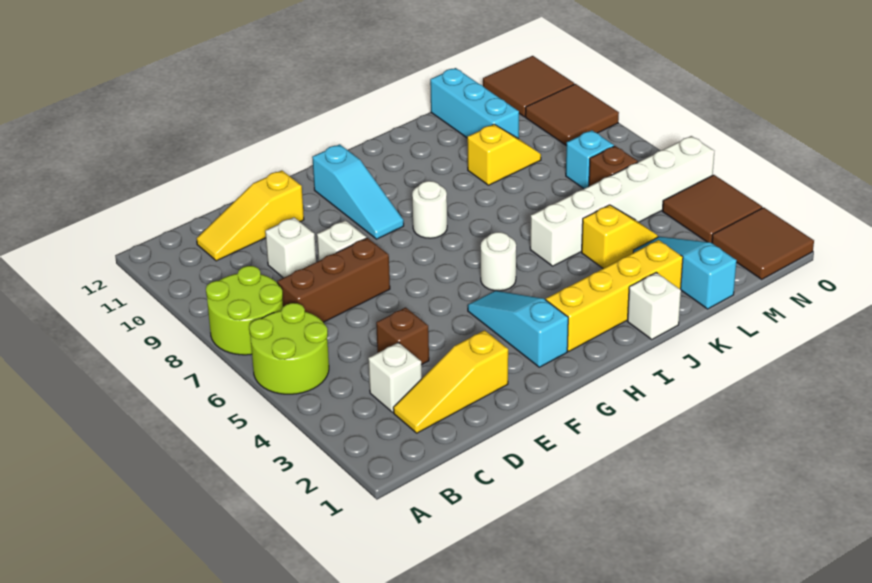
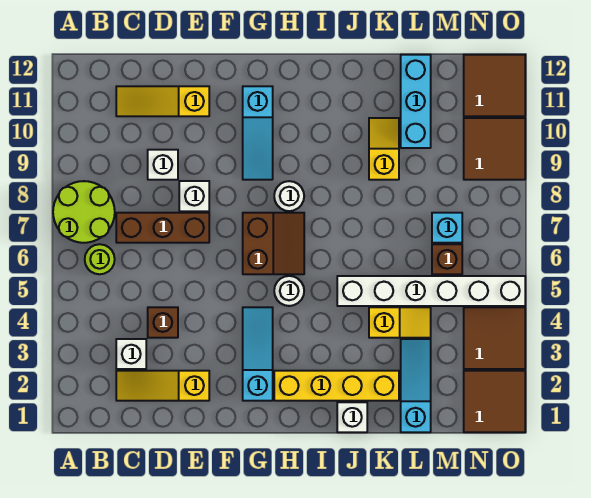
lime 2x2 round brick [249,303,329,394] -> lime 1x1 round brick [85,244,115,274]
none -> brown 2x2 slope [243,213,304,274]
yellow 1x2 slope [467,124,541,185] -> yellow 1x2 slope turned to [369,118,399,180]

